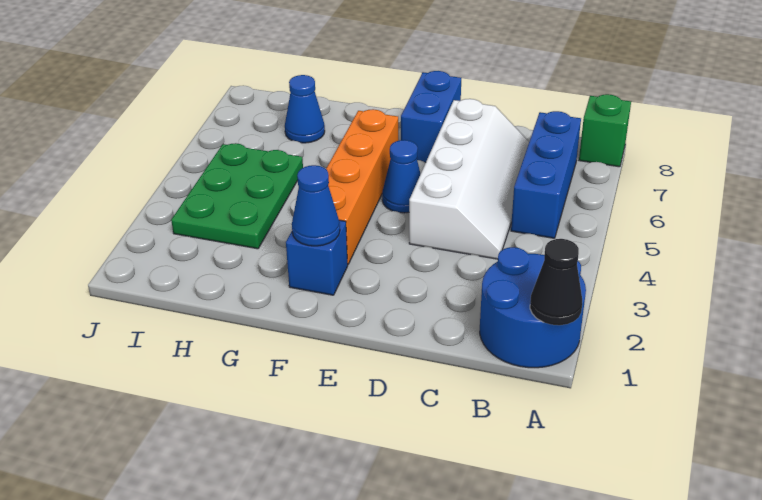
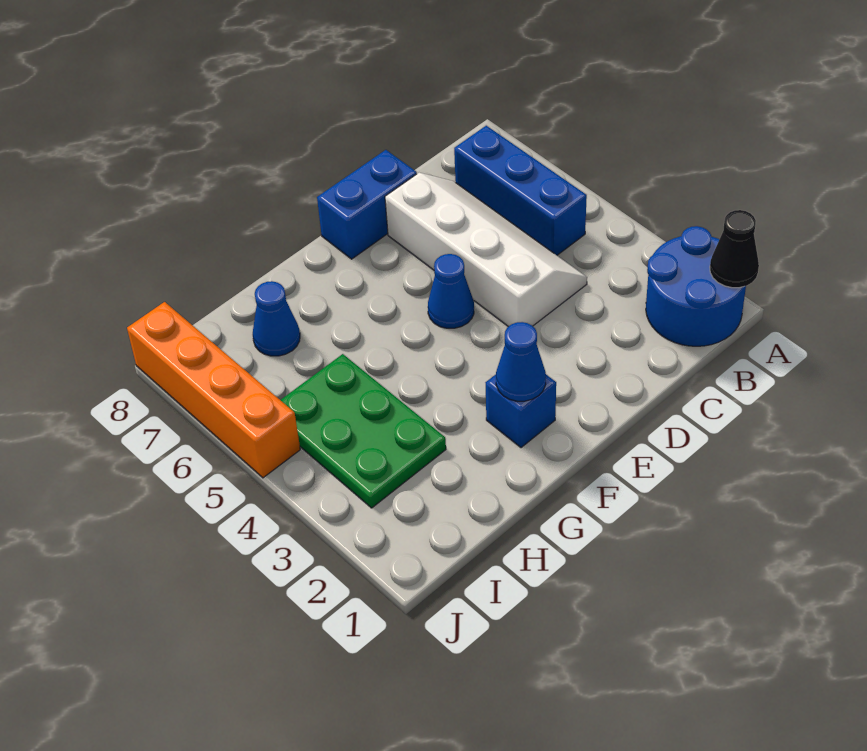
green 1x1 brick [579,94,631,167] -> none
blue 1x2 brick [401,71,461,162] -> blue 1x2 brick turned to [317,150,417,259]
orange 1x4 brick [326,109,398,264] -> orange 1x4 brick moved to [127,302,300,478]

